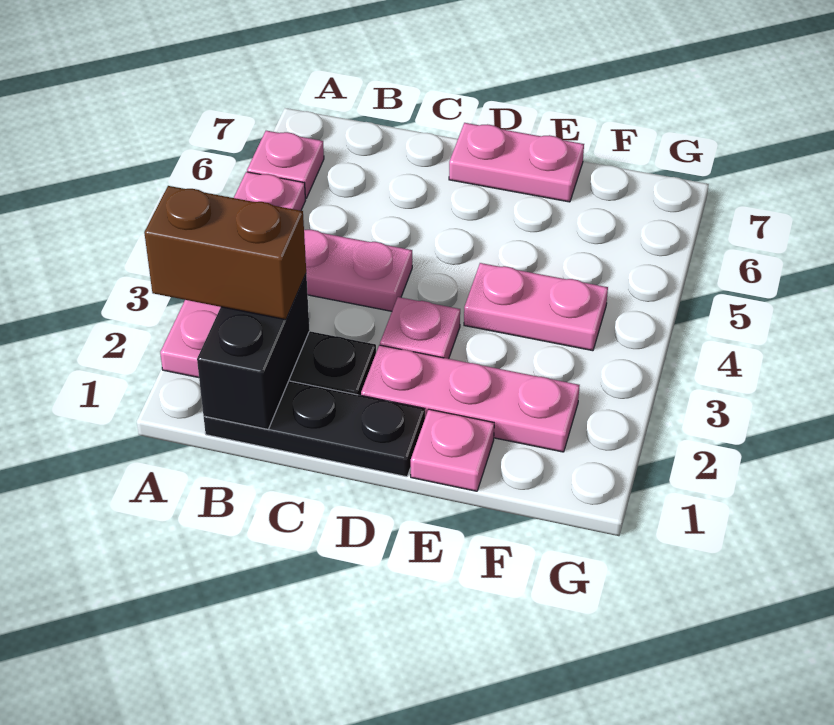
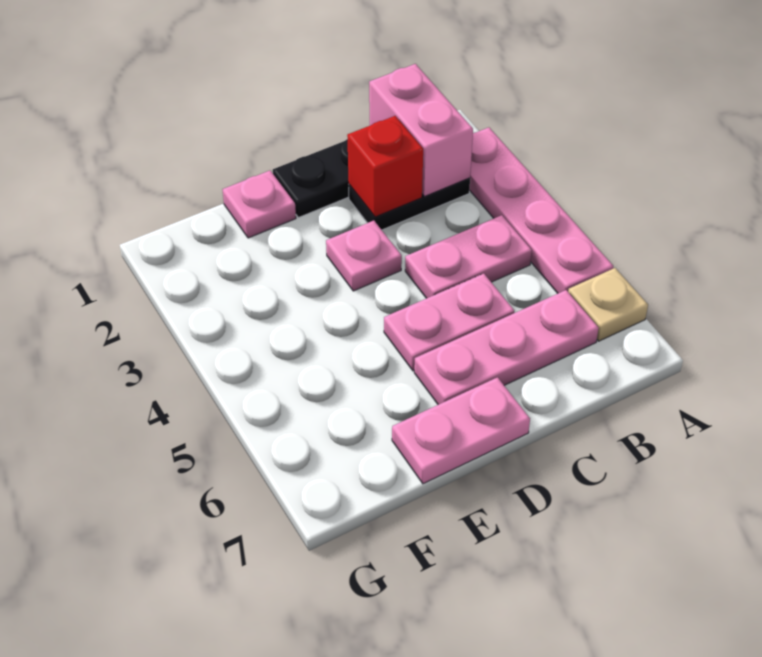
brown 1x2 brick [144,186,306,320] -> none
pink 1x1 plate [247,131,324,199] -> tan 1x1 plate [568,268,648,341]
black 1x2 brick [197,275,310,429] -> pink 1x2 brick [369,64,473,197]
none -> red 1x1 brick [347,116,423,217]
pink 1x3 plate [361,345,580,452] -> pink 1x3 plate moved to [414,290,599,405]
pink 1x2 plate [464,263,608,351] -> pink 1x2 plate moved to [384,274,514,371]

